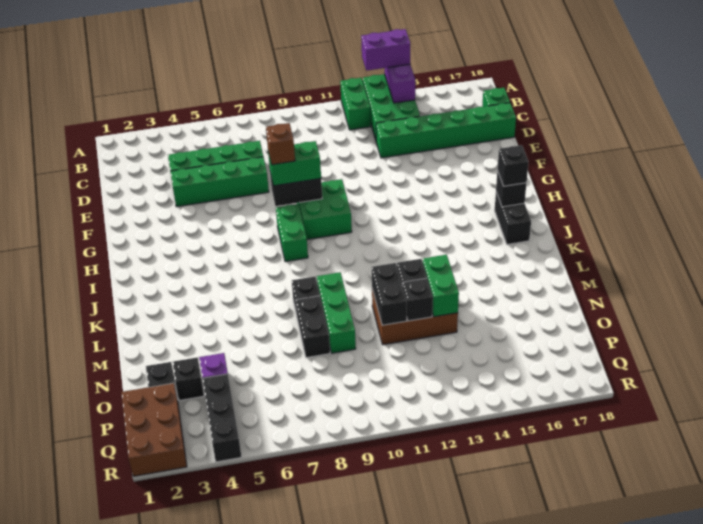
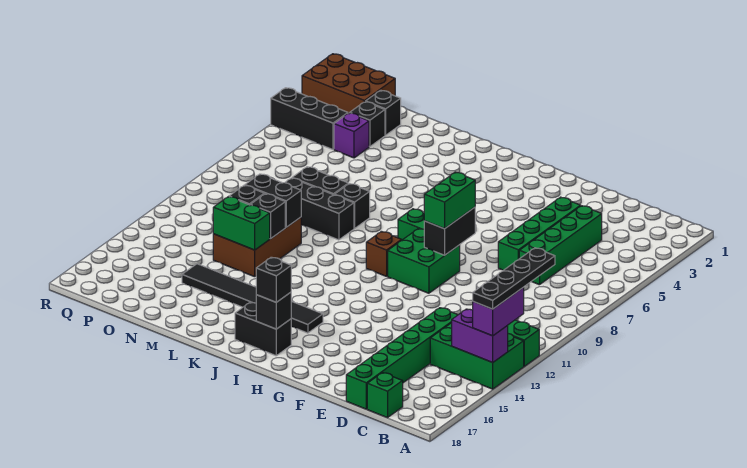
none -> black 1x4 plate [473,248,555,309]
brown 1x1 brick [266,123,295,165] -> brown 1x1 brick moved to [366,232,402,276]
none -> black 1x6 tile [182,264,323,333]
green 1x3 brick [317,272,356,353] -> black 1x3 brick [285,178,354,240]

